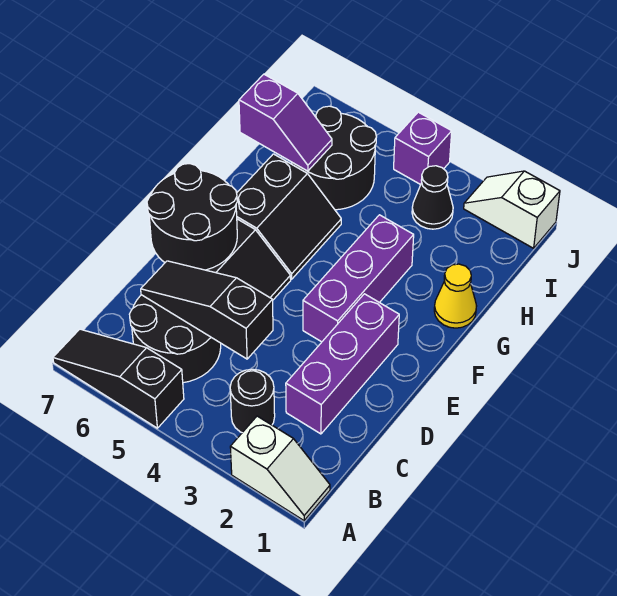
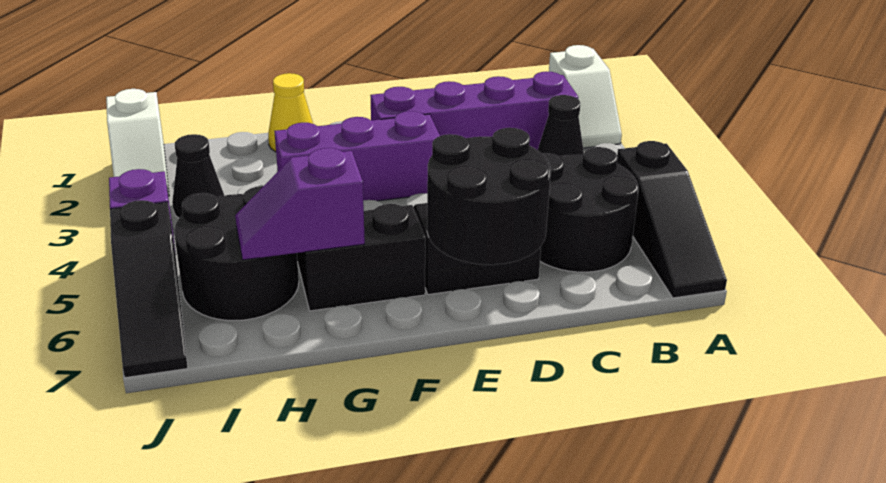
white 1x2 slope [230,416,330,521] -> white 1x2 slope turned to [549,45,622,148]
black 1x1 round brick [230,369,275,432] -> black 1x1 cone [538,95,584,156]
purple 1x3 brick [286,294,399,434] -> purple 1x4 brick [370,71,578,150]
black 1x3 slope [141,261,273,359] -> black 1x3 slope moved to [110,200,188,378]
purple 1x2 slope [239,74,332,171] -> purple 1x2 slope turned to [235,148,365,260]

